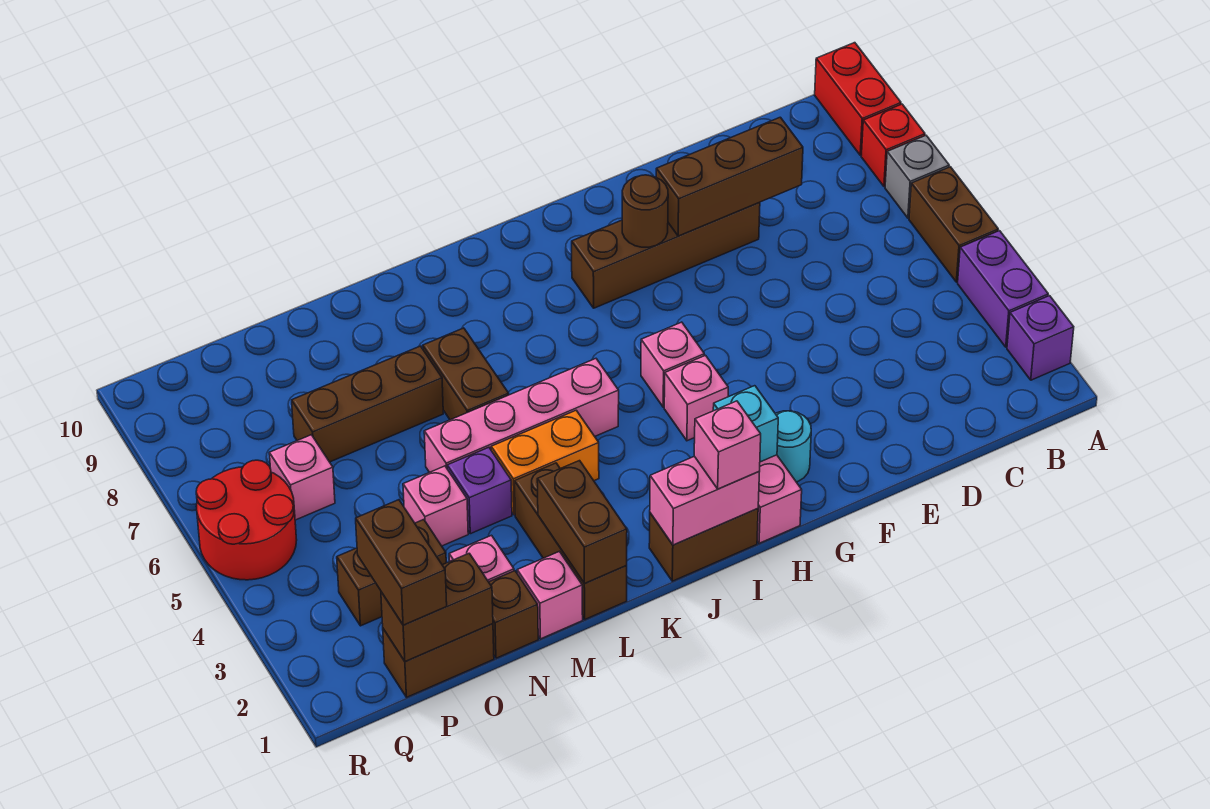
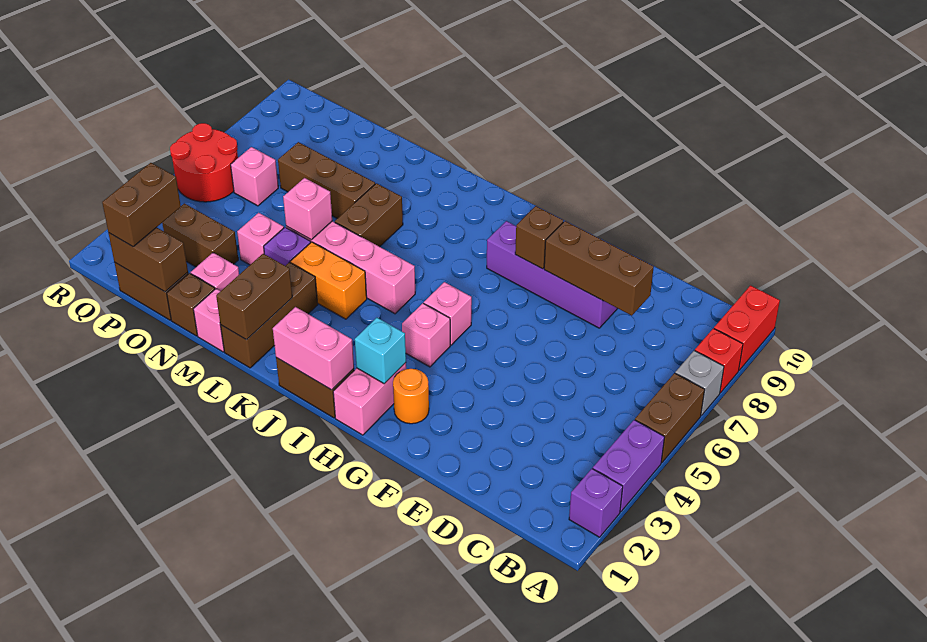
brown 1x4 brick [572,202,760,308] -> purple 1x4 brick [487,221,618,328]
cyan 1x1 round brick [775,411,811,482] -> orange 1x1 round brick [393,369,429,424]
brown 1x1 round brick [622,175,668,247] -> brown 1x1 brick [515,206,563,269]
pink 1x1 brick [694,401,761,489] -> pink 1x1 brick moved to [283,178,332,240]

